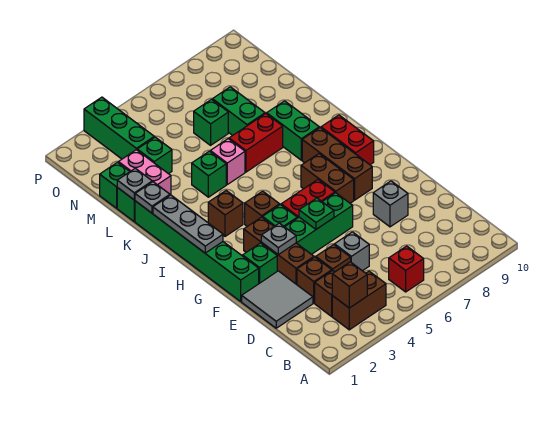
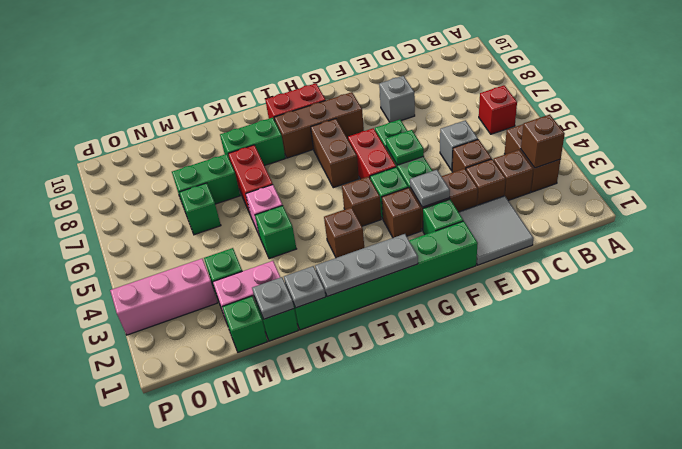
brown 1x2 brick [301,154,354,203] -> brown 1x2 brick turned to [311,119,359,188]
green 1x3 brick [84,97,154,159] -> pink 1x3 brick [110,259,217,335]

